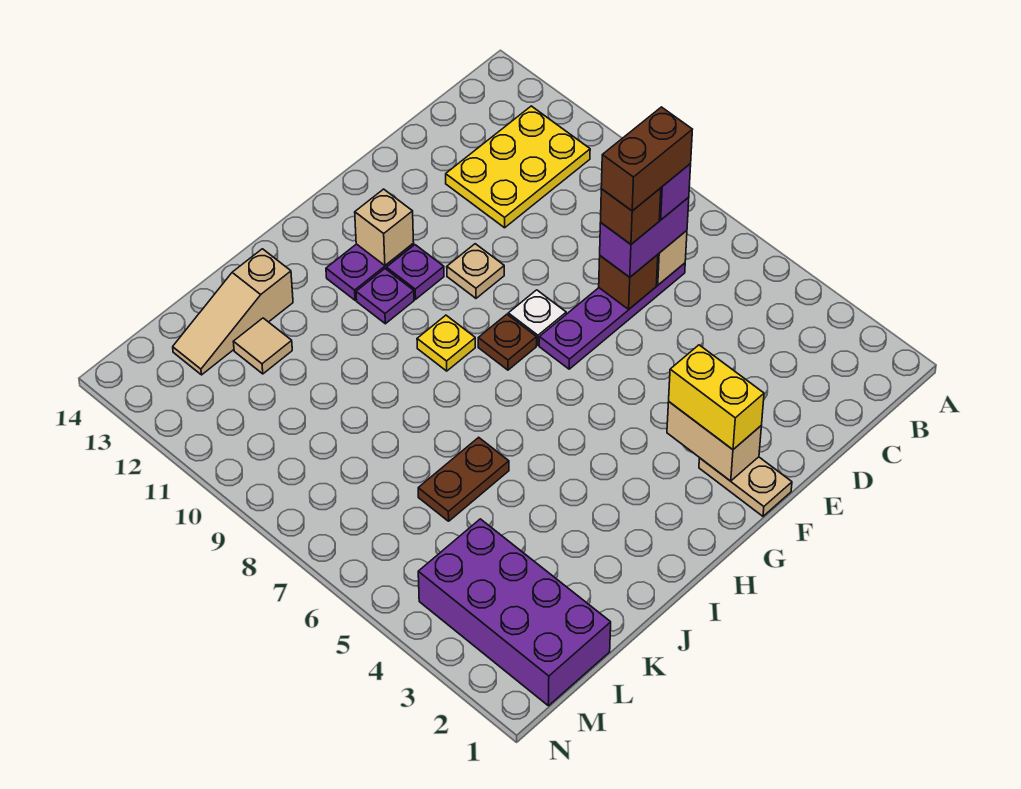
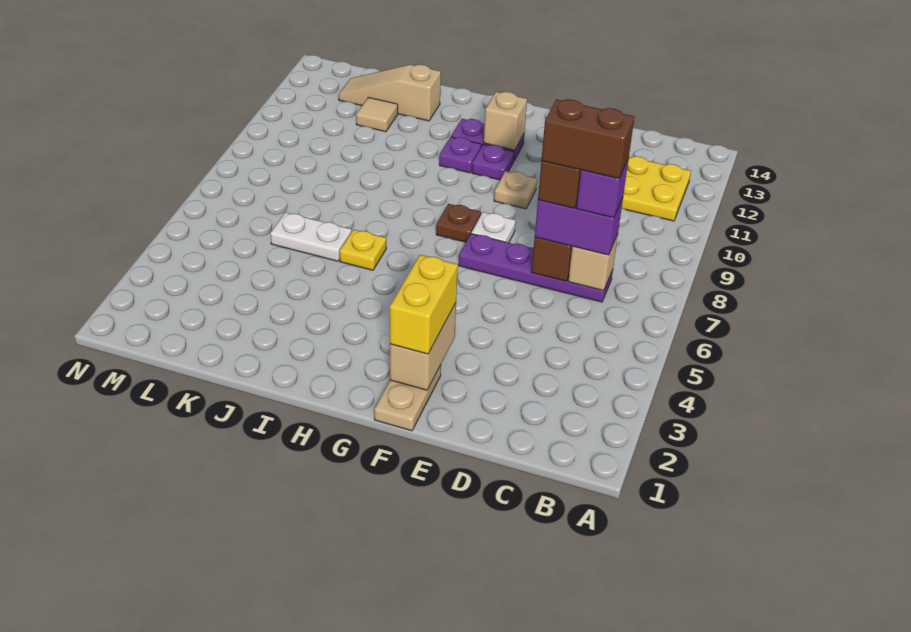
yellow 1x1 plate [417,315,475,371] -> yellow 1x1 plate moved to [339,230,386,270]
brown 1x2 plate [418,437,509,521] -> white 1x2 plate [270,212,352,261]
purple 2x4 brick [418,519,611,706] -> none

